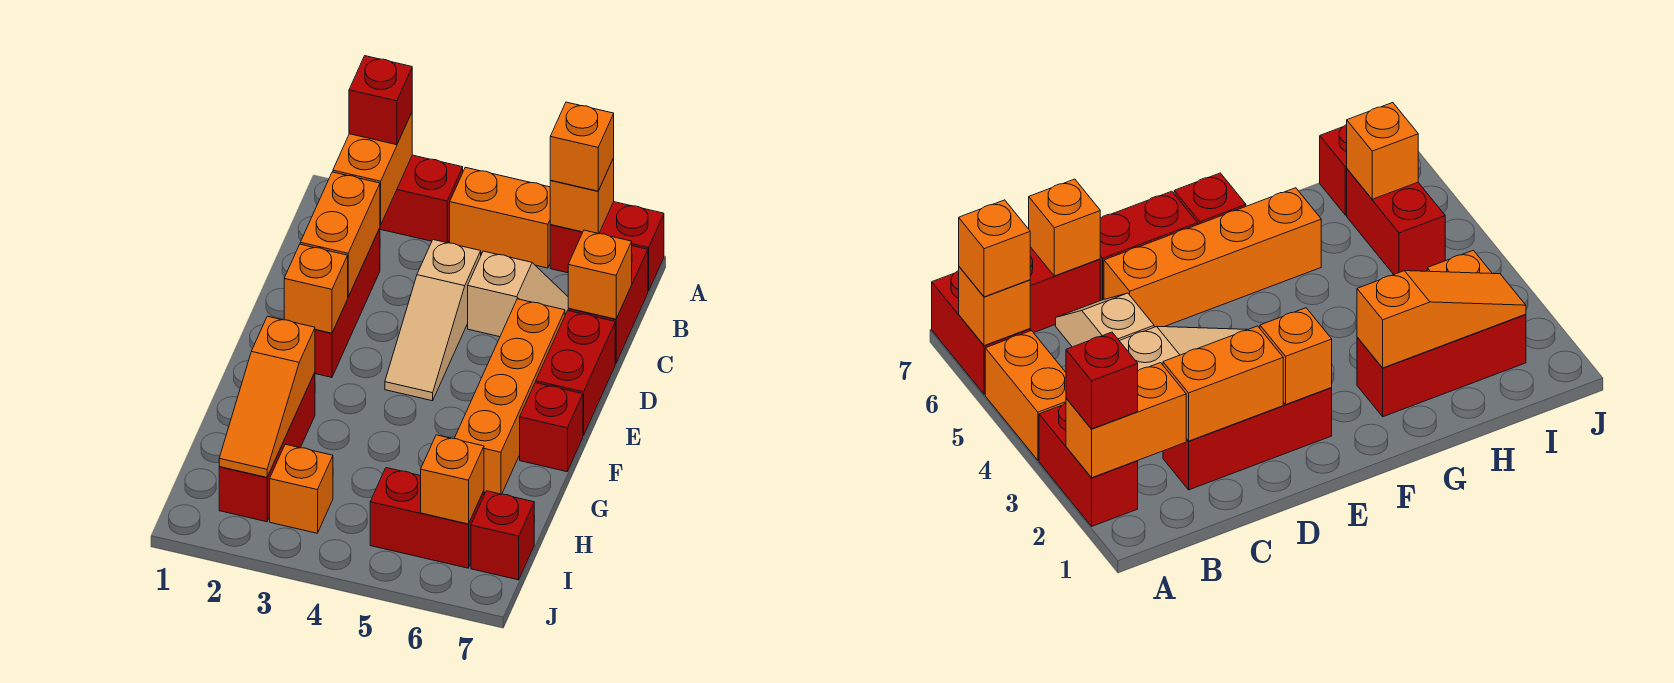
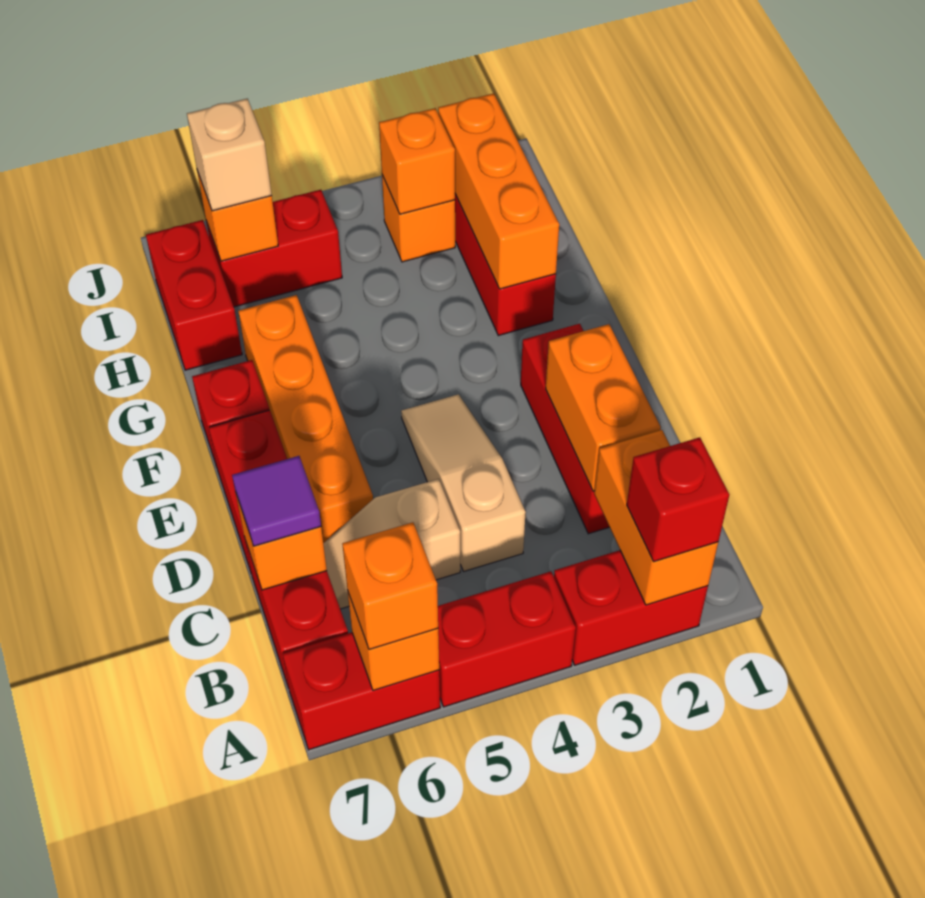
orange 1x2 brick [450,167,550,268] -> red 1x2 brick [438,571,576,707]
none -> purple 1x1 tile [232,456,321,546]
orange 1x1 brick [284,244,348,333] -> orange 1x1 brick moved to [379,108,455,214]
orange 1x3 slope [219,316,315,477] -> orange 1x3 brick [438,93,559,289]
none -> tan 1x1 brick [187,99,272,211]
red 1x1 brick [471,491,534,580] -> red 1x2 brick [146,220,242,370]

